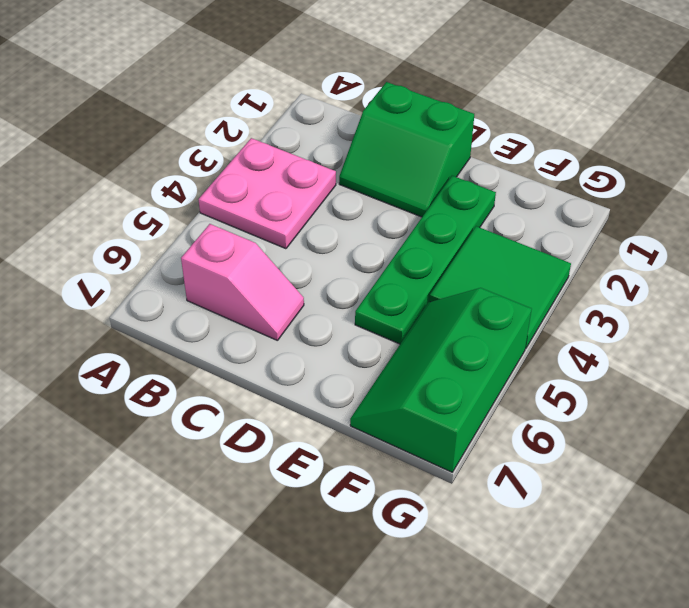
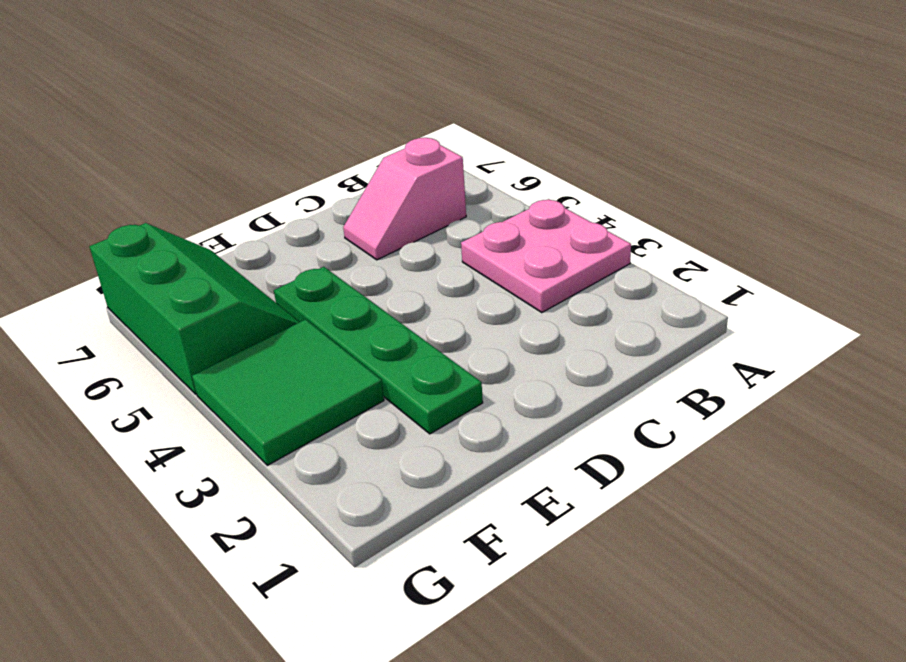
green 2x2 slope [339,82,474,217] -> none

